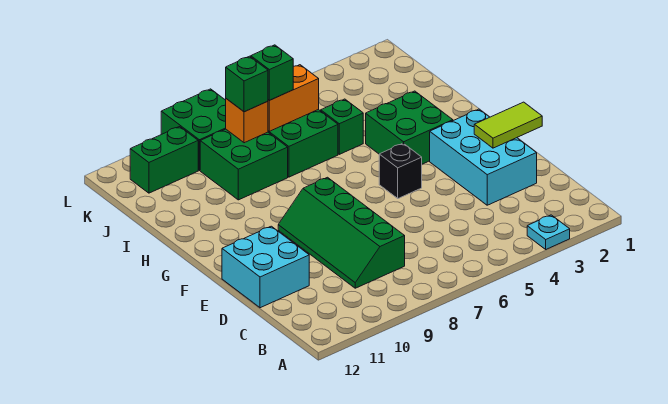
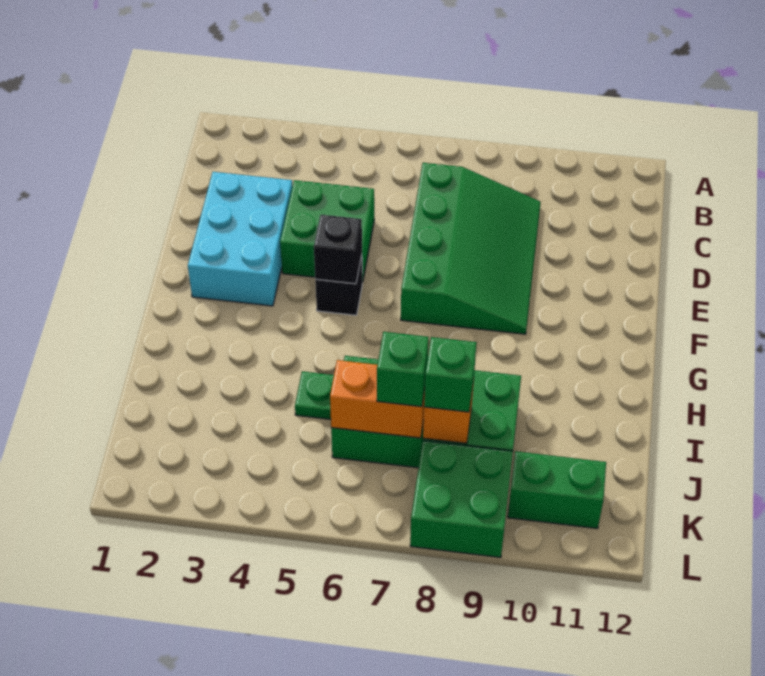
cyan 1x1 plate [527,215,570,249] -> none
green 2x4 slope [278,177,405,288] -> green 3x4 slope [401,163,541,334]
cyan 2x2 brick [222,226,309,308] -> none
lime 1x2 tile [474,102,542,148] -> none
none -> black 1x1 brick [314,215,362,284]
green 2x2 brick [366,91,453,164] -> green 2x2 brick moved to [280,180,374,282]
green 1x1 brick [321,99,363,154] -> green 1x1 plate [295,371,334,419]

